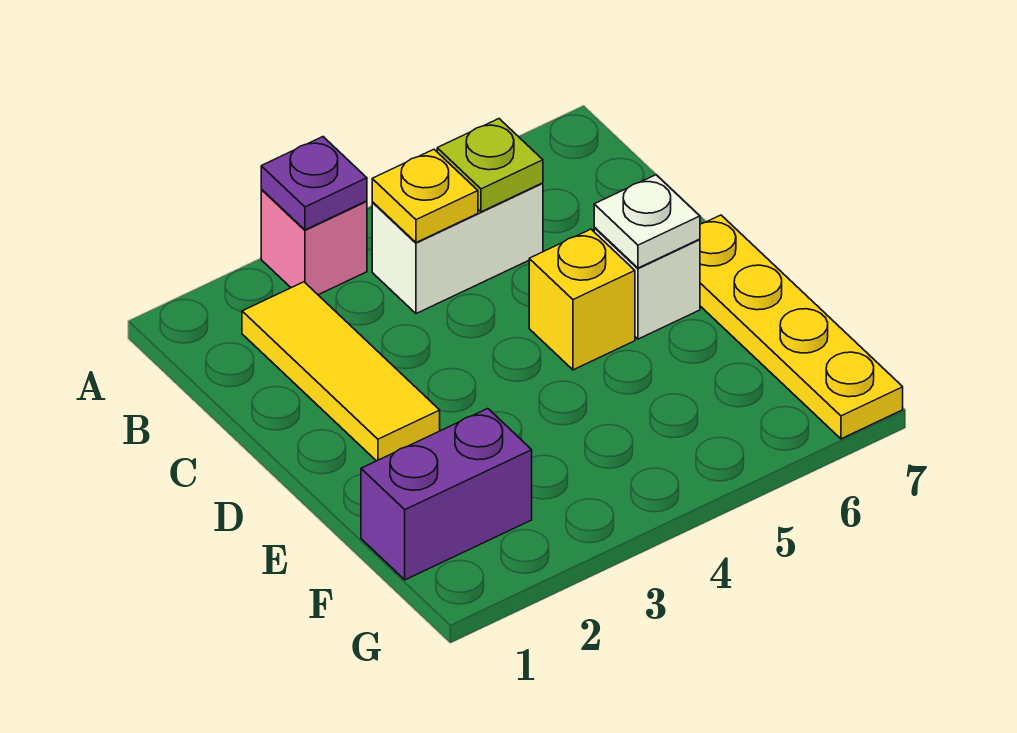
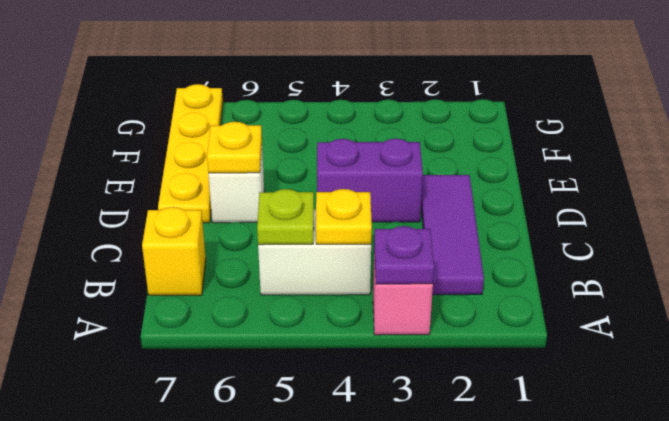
yellow 1x3 tile [242,282,440,461] -> purple 1x3 tile [421,175,484,295]
yellow 1x1 brick [529,229,635,370] -> yellow 1x1 brick moved to [142,207,206,295]
white 1x1 plate [594,175,700,268] -> yellow 1x1 plate [207,122,262,173]
purple 1x2 brick [361,409,532,580] -> purple 1x2 brick moved to [317,139,423,222]

